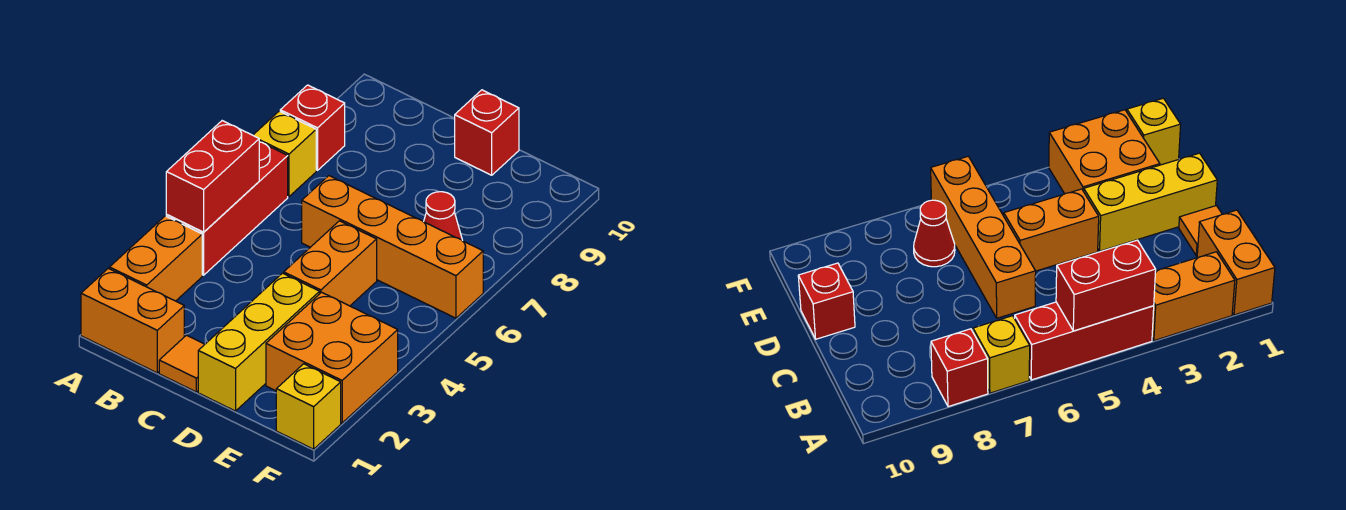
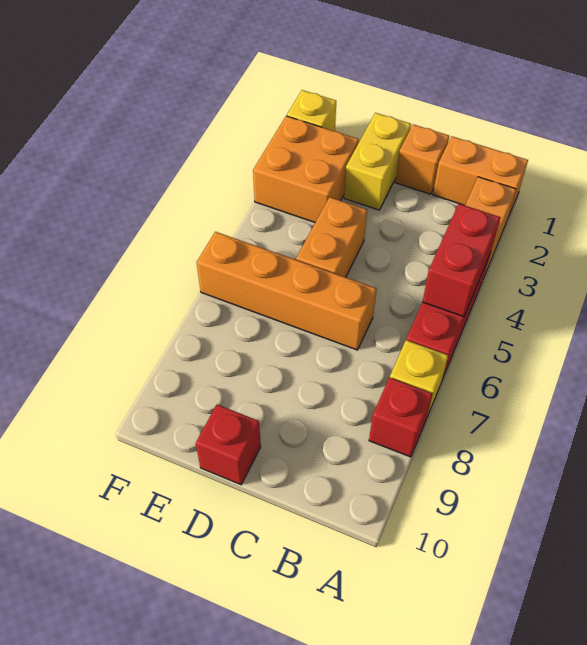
orange 1x1 tile [159,335,205,392] -> orange 1x1 brick [395,124,449,194]
yellow 1x3 brick [198,273,320,411] -> yellow 1x2 brick [344,113,411,210]
red 1x1 cone [424,192,462,240] -> none

